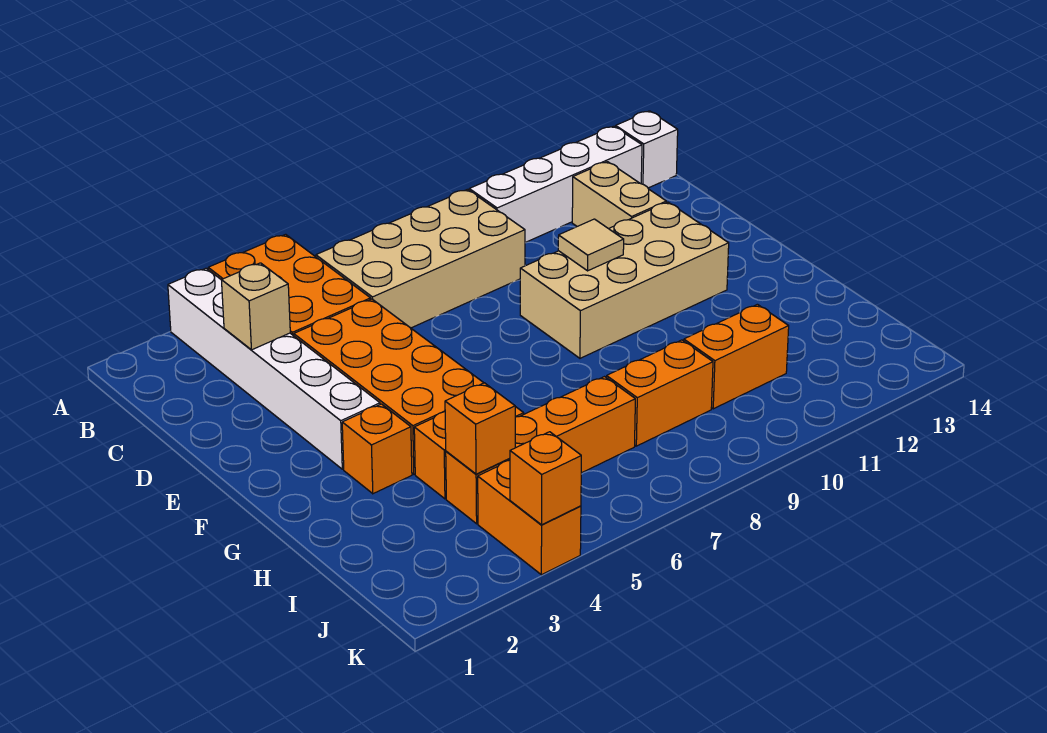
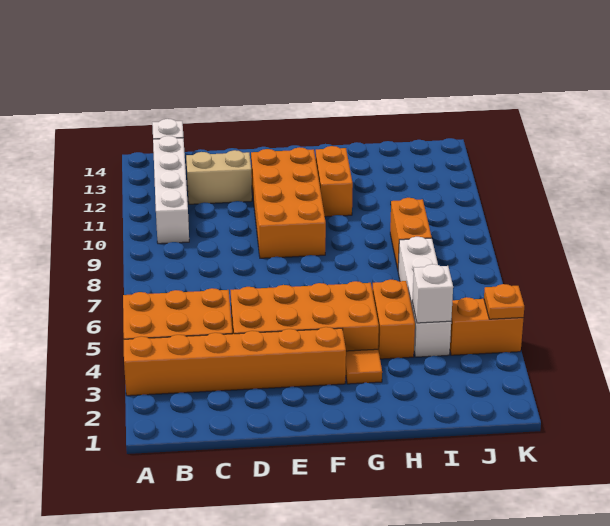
white 1x6 brick [168,268,380,469] -> orange 1x6 brick [124,327,346,396]
tan 2x4 brick [316,189,525,328] -> none
tan 1x1 brick [222,263,290,350] -> none
tan 2x4 brick [520,202,729,358] -> orange 2x4 brick [251,147,326,258]
tan 1x1 tile [558,219,624,271] -> none
orange 1x1 brick [342,404,412,494] -> orange 1x1 tile [346,349,382,384]
orange 1x4 brick [446,377,635,524] -> white 1x4 brick [398,237,451,357]
orange 1x1 brick [445,383,515,474] -> white 1x1 brick [412,264,453,323]
orange 1x2 brick [684,304,789,409] -> orange 1x2 brick moved to [316,146,353,217]
orange 1x1 brick [510,432,581,525] -> orange 1x1 plate [484,284,524,319]

